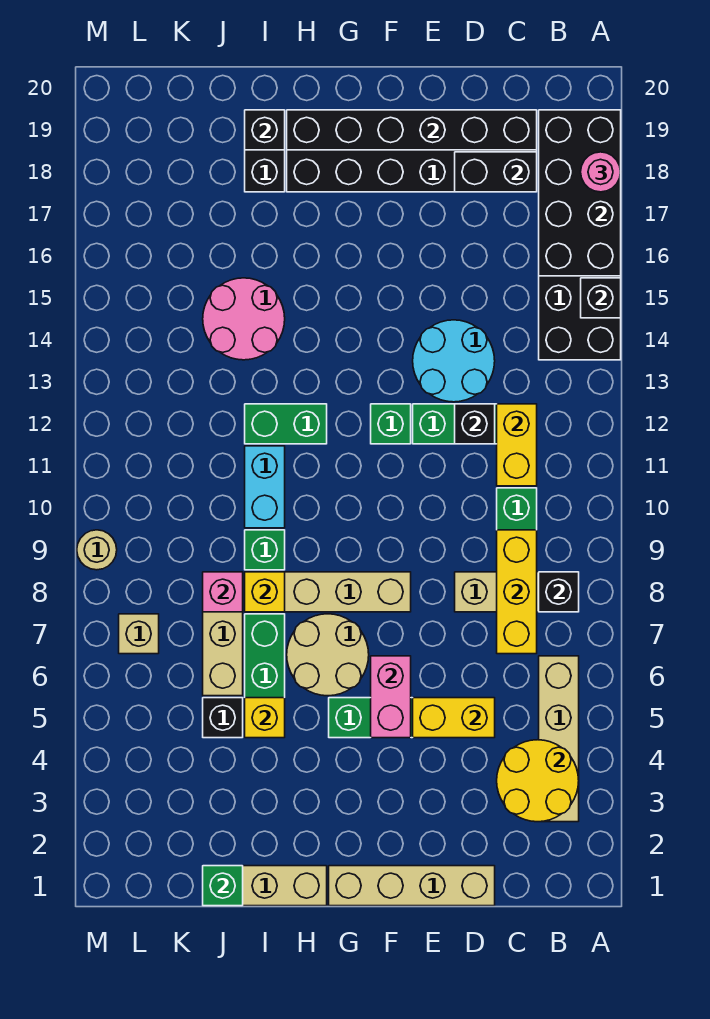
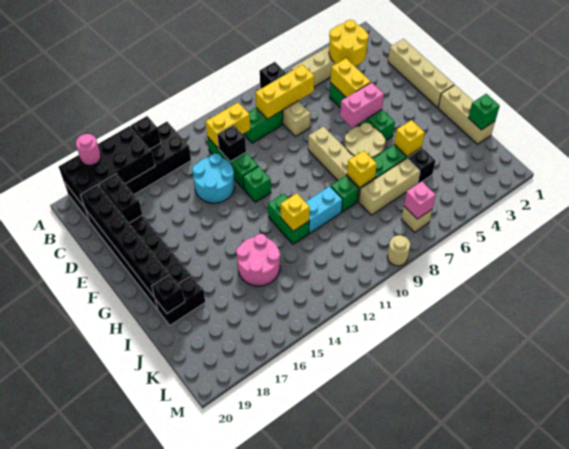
none -> yellow 1x1 brick [280,193,310,231]
pink 1x1 brick [203,572,243,612] -> pink 1x1 brick moved to [404,181,436,219]

